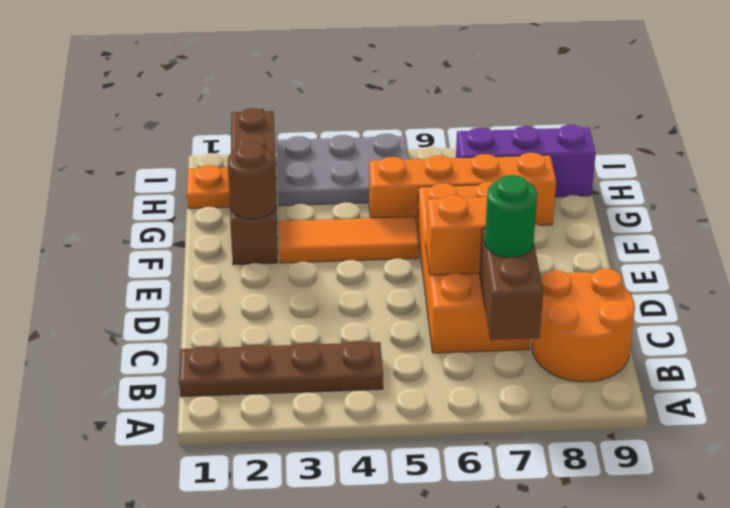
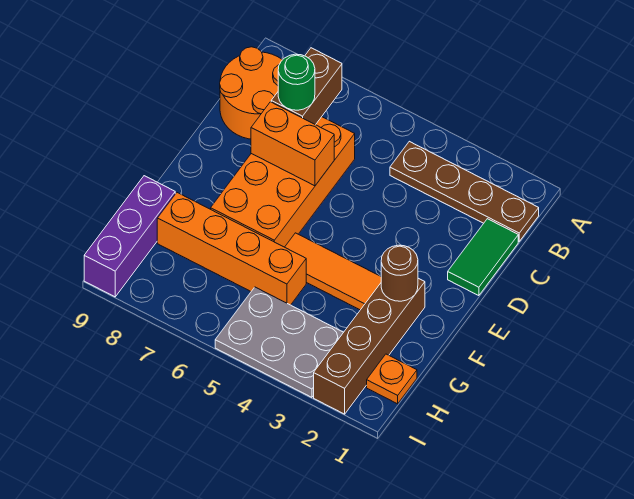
none -> green 1x2 tile [448,219,518,296]
purple 1x3 brick [456,125,596,197] -> purple 1x3 brick turned to [84,176,175,297]

